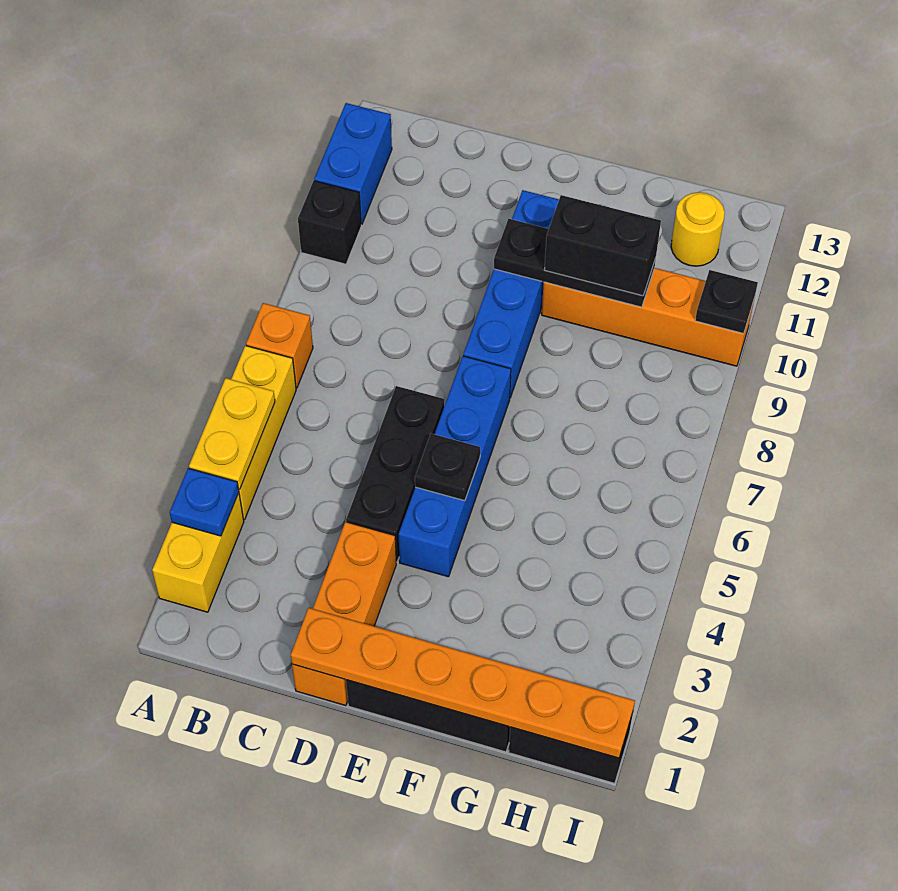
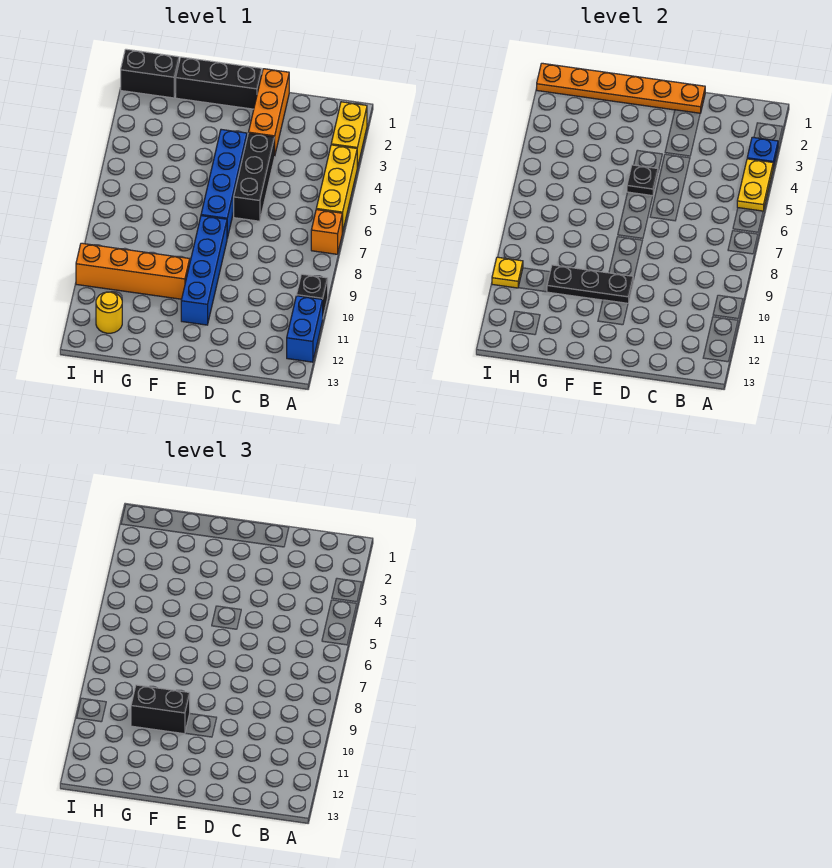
black 1x1 plate [695,270,758,334] -> yellow 1x1 plate [492,257,523,288]

